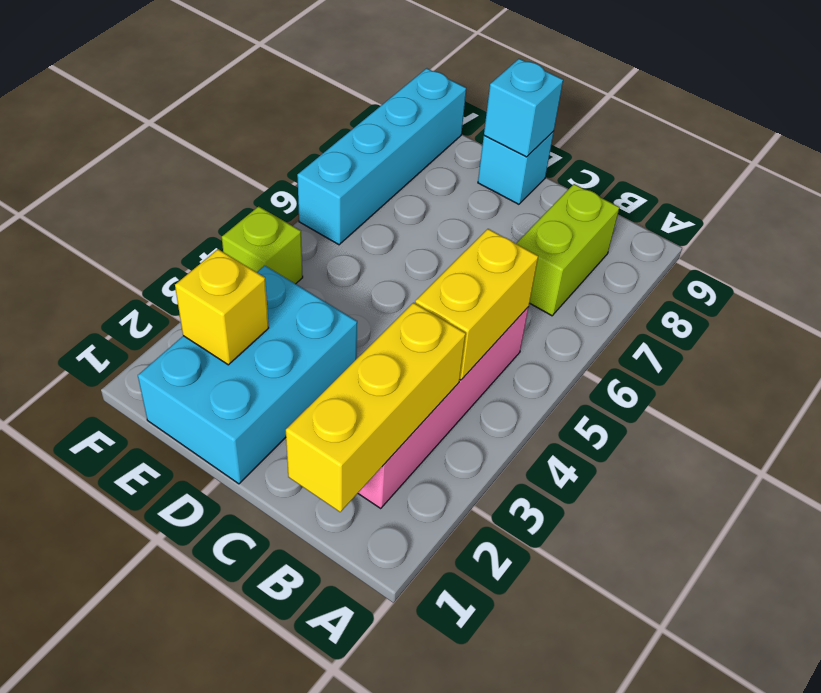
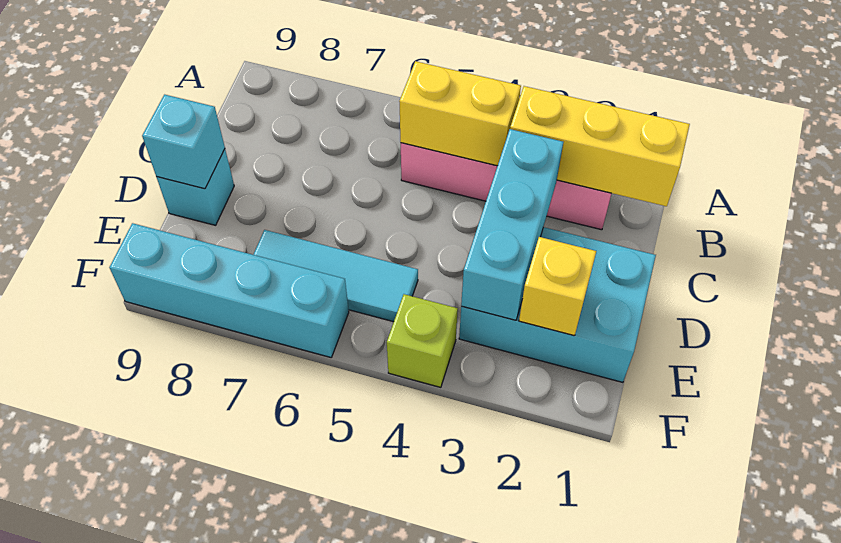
lime 1x2 brick [516,184,619,316] -> none
none -> cyan 1x3 brick [461,129,563,320]
none -> cyan 1x3 tile [253,230,418,322]

